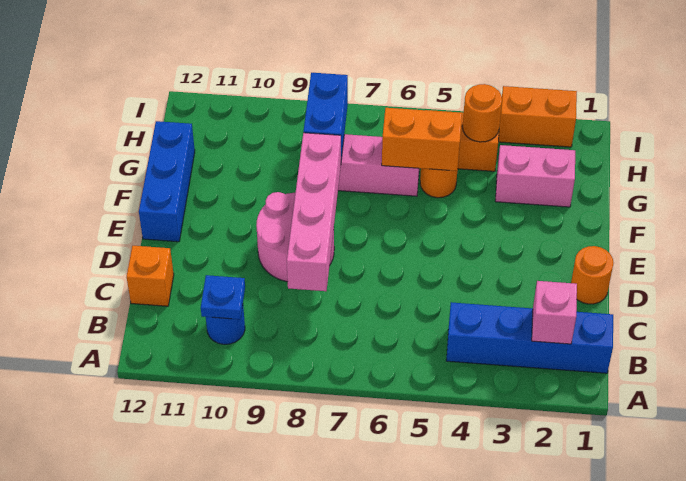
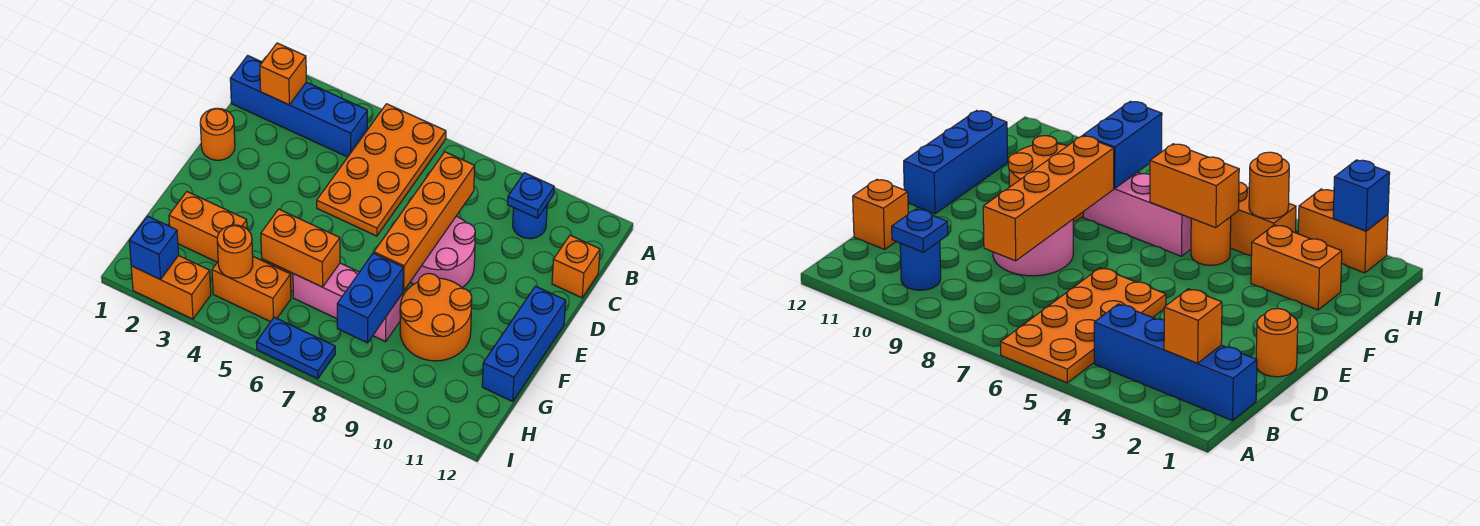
none -> orange 2x4 plate [317,104,446,236]
pink 1x1 brick [532,281,577,344] -> orange 1x1 brick [260,43,306,105]
pink 1x4 brick [287,133,341,291] -> orange 1x4 brick [374,152,475,291]
none -> orange 2x2 round brick [400,274,472,361]
pink 1x2 brick [495,145,575,207] -> orange 1x2 brick [169,192,247,262]
none -> blue 1x1 brick [129,216,179,280]
none -> blue 1x2 plate [256,317,335,379]

